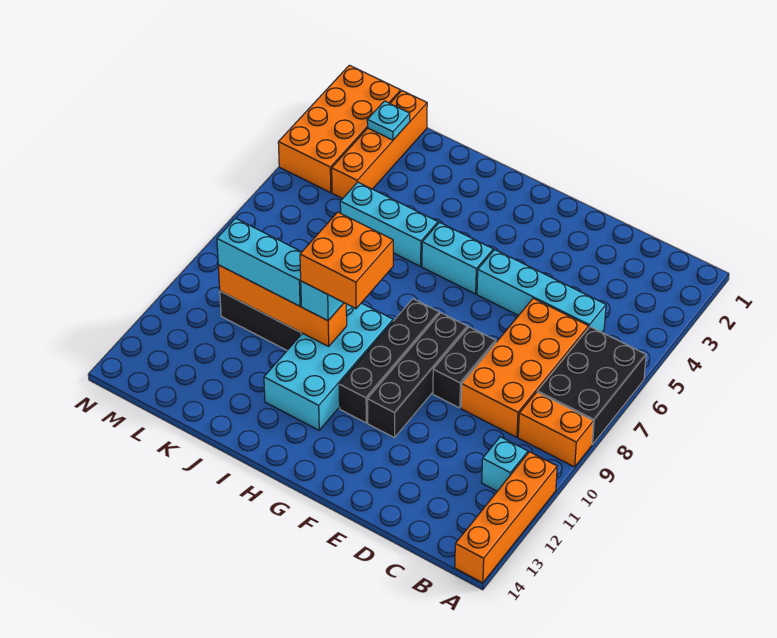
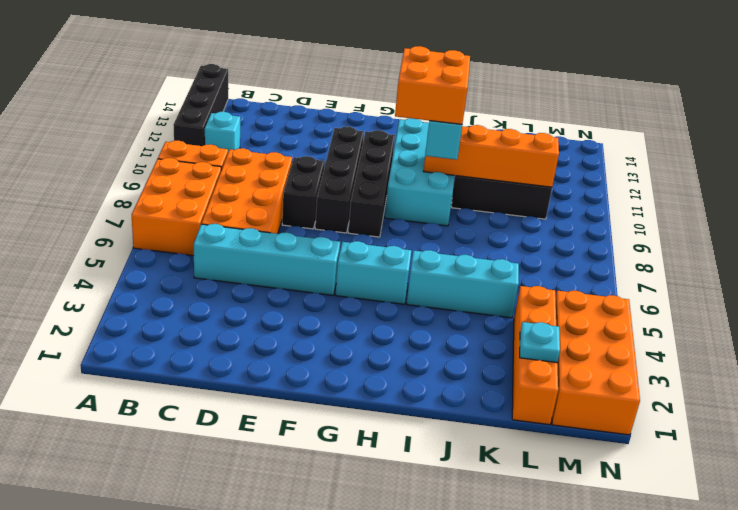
black 2x3 brick [537,327,646,445] -> orange 2x3 brick [132,158,221,256]
orange 1x4 brick [455,452,557,583] -> black 1x4 brick [173,64,228,146]
cyan 1x3 brick [217,218,301,306] -> none

